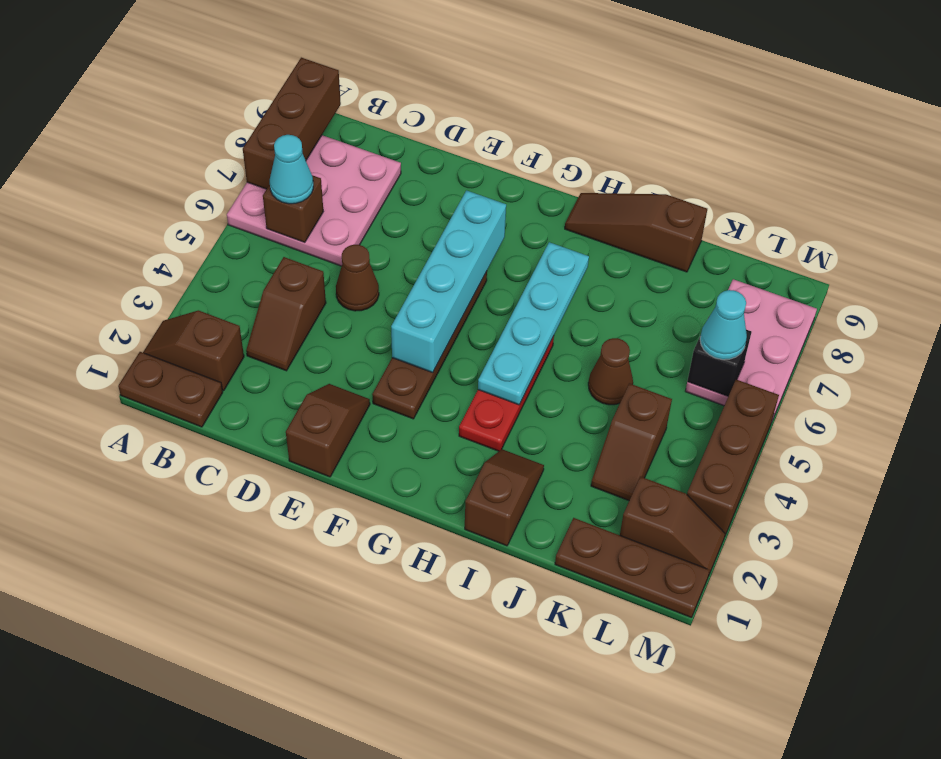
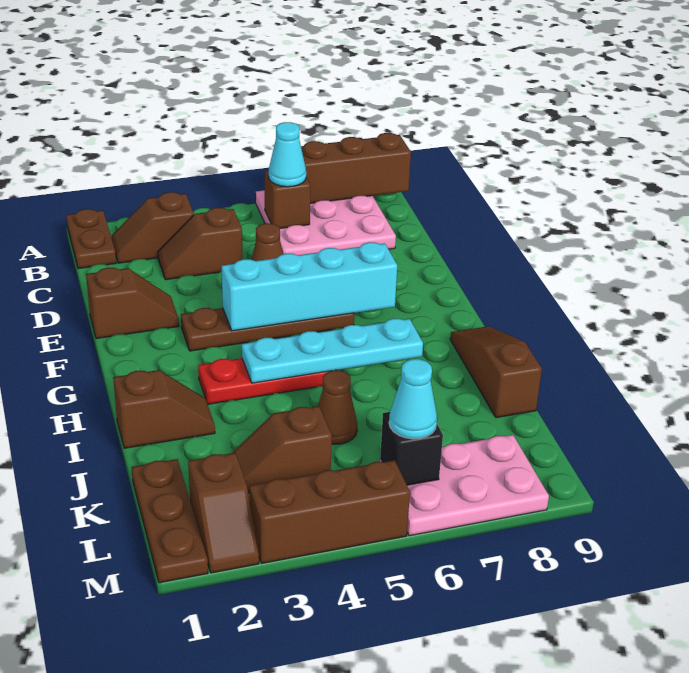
brown 1x2 slope [143,310,244,391] -> brown 1x2 slope turned to [112,192,194,263]

